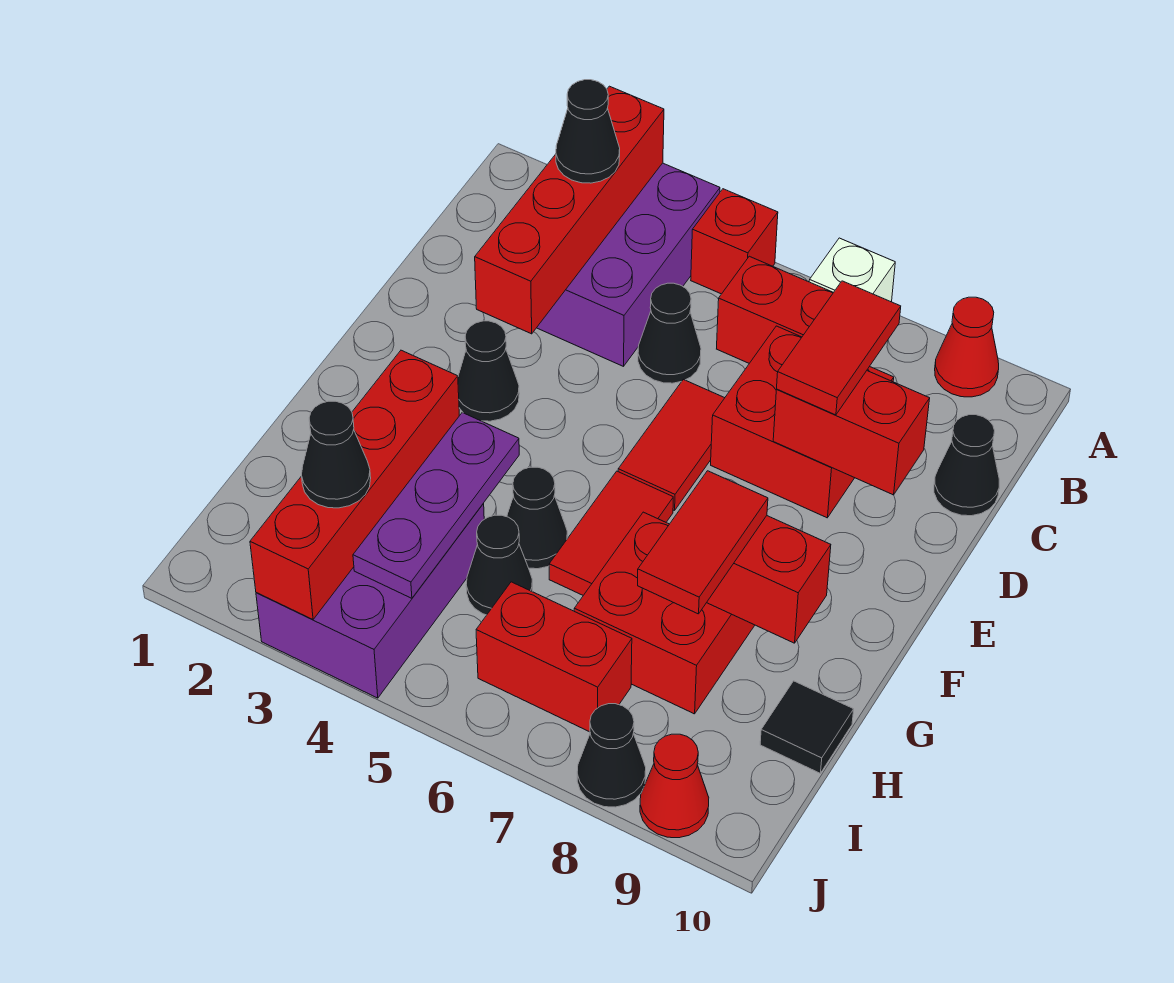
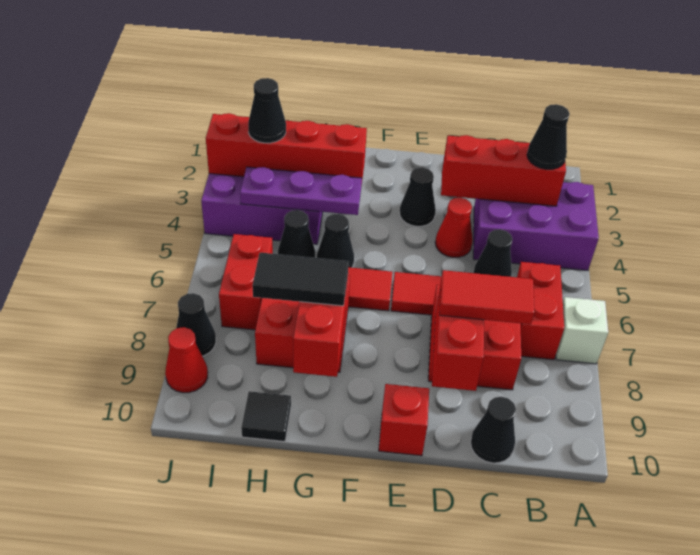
red 1x4 brick [475,86,664,334] -> red 1x3 brick [441,135,566,206]
red 1x1 brick [691,189,778,294] -> red 1x1 brick moved to [379,384,429,456]
red 1x1 cone [935,297,999,397] -> red 1x1 cone moved to [435,197,473,257]
red 1x2 tile [638,471,768,614] -> black 1x2 tile [252,253,349,306]

